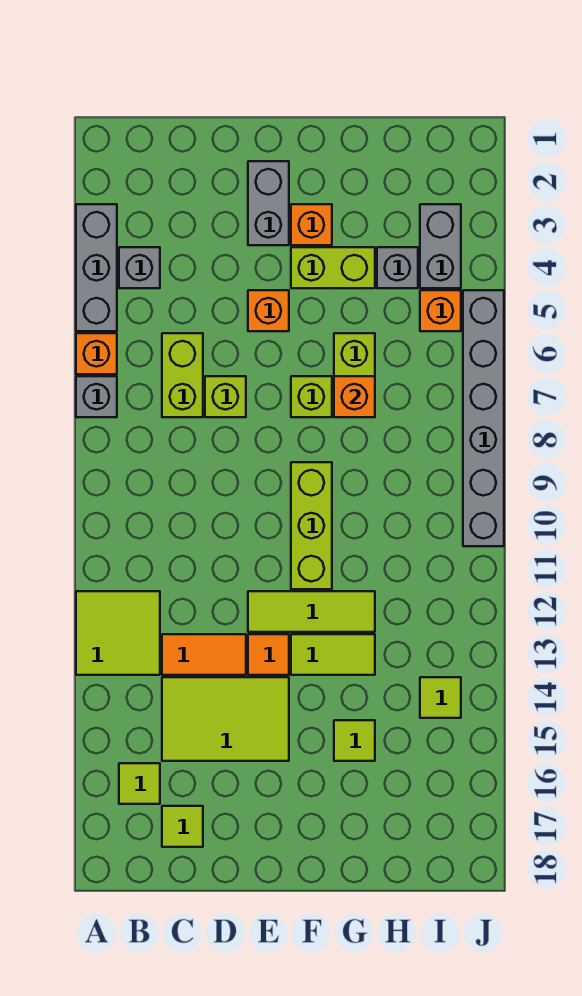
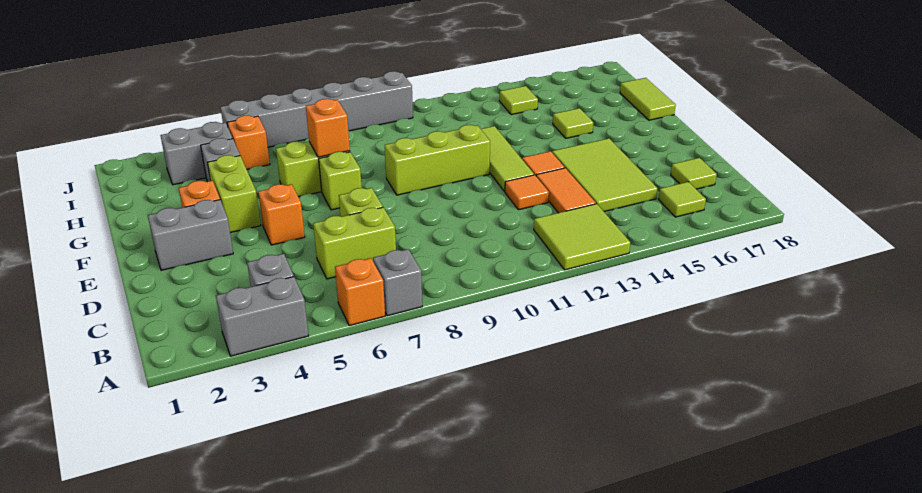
grey 1x3 brick [76,204,117,331] -> grey 1x2 brick [216,277,309,356]
none -> orange 1x1 tile [505,175,549,210]
lime 1x2 tile [291,634,375,675] -> lime 1x2 tile moved to [620,78,676,120]

